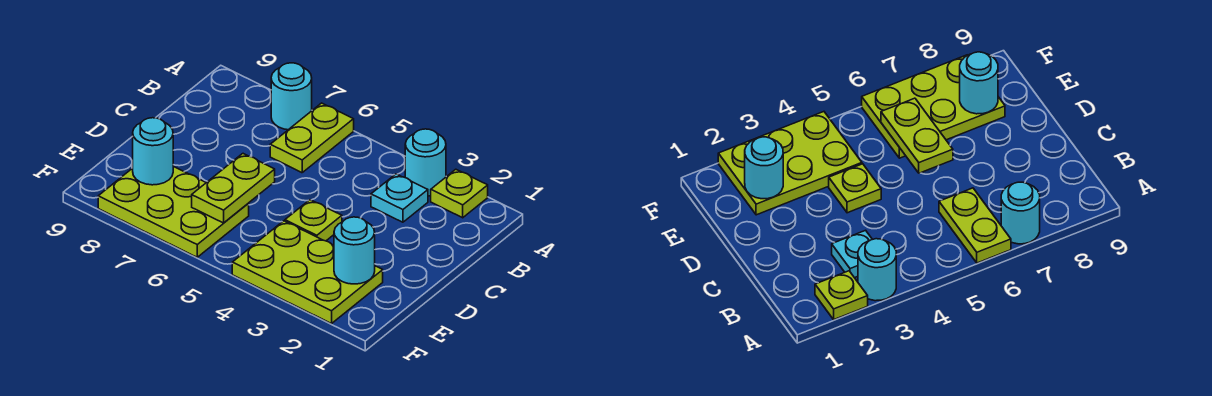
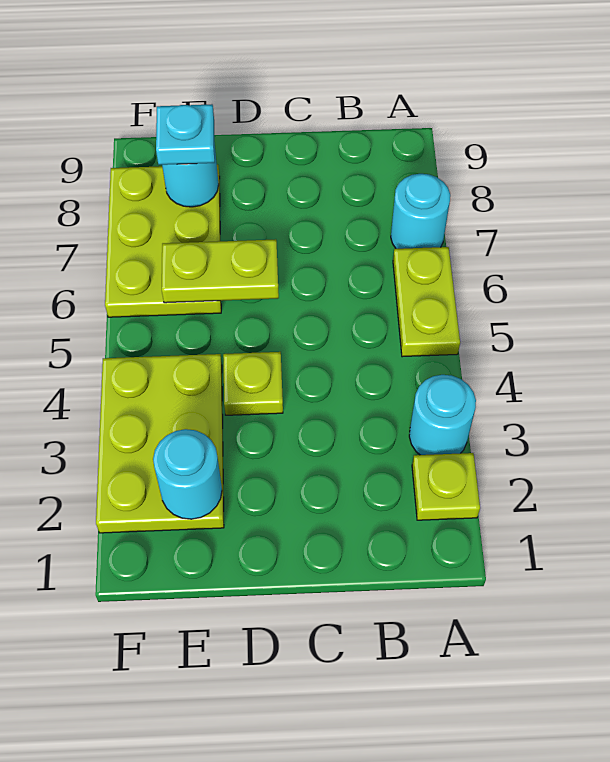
lime 1x2 plate [270,103,354,173] -> lime 1x2 plate turned to [393,247,460,357]
cyan 1x1 plate [371,174,428,222] -> cyan 1x1 plate moved to [156,104,215,165]

